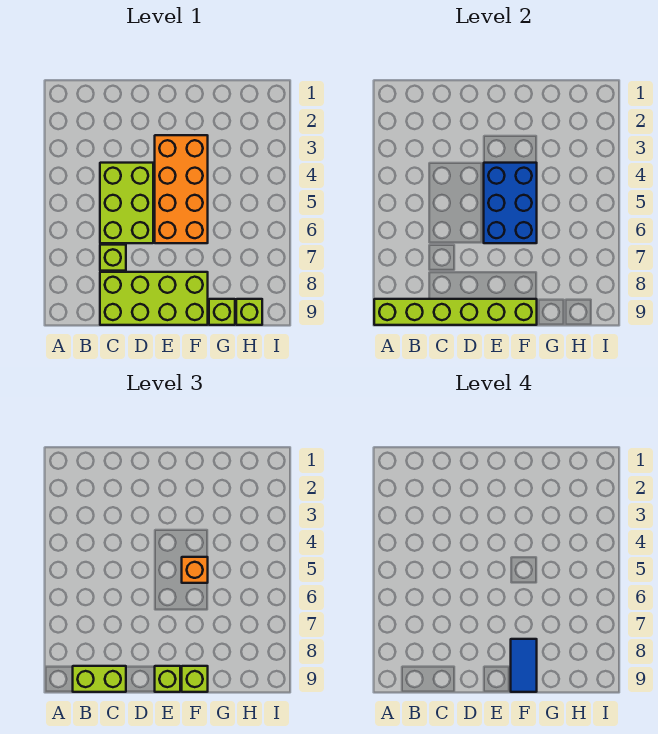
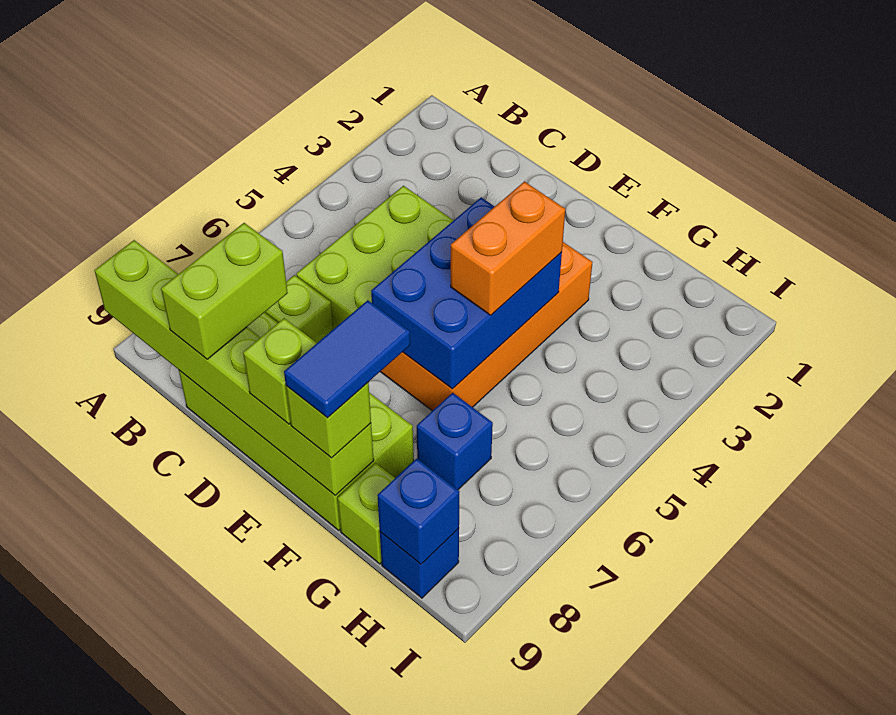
lime 1x2 brick [73,666,126,692] -> lime 1x2 brick turned to [161,223,288,359]
orange 1x1 brick [182,557,208,583] -> orange 1x2 brick [451,182,566,315]
none -> blue 1x1 brick [417,393,493,490]
lime 1x1 brick [236,299,262,325] -> blue 1x1 brick [380,528,459,598]
none -> blue 1x1 brick [377,459,459,564]

